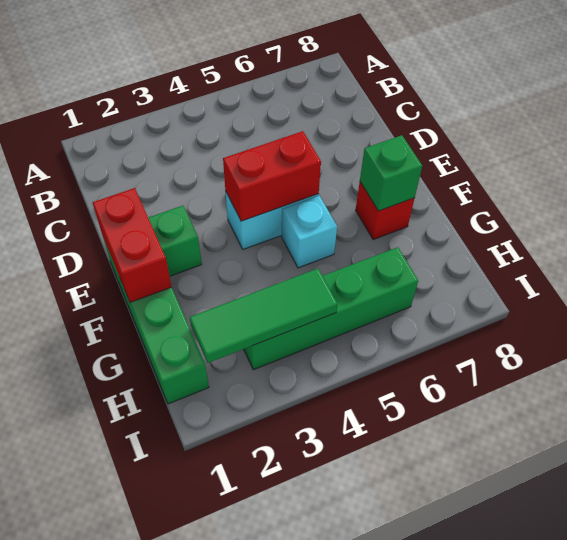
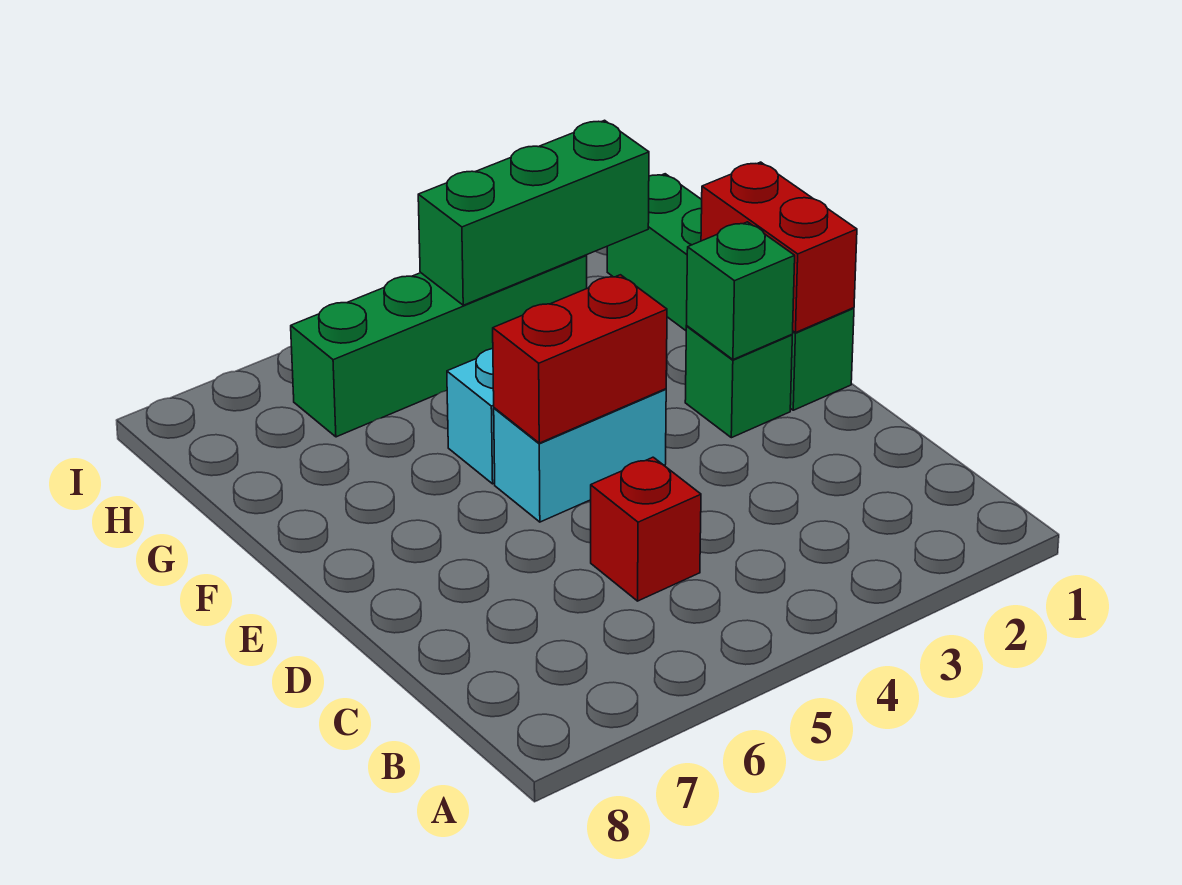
red 1x1 brick [356,182,415,240] -> red 1x1 brick moved to [591,457,701,601]
green 1x1 brick [360,135,422,211] -> green 1x1 brick moved to [687,222,795,360]
green 1x3 tile [190,269,337,363] -> green 1x3 brick [418,120,649,305]

